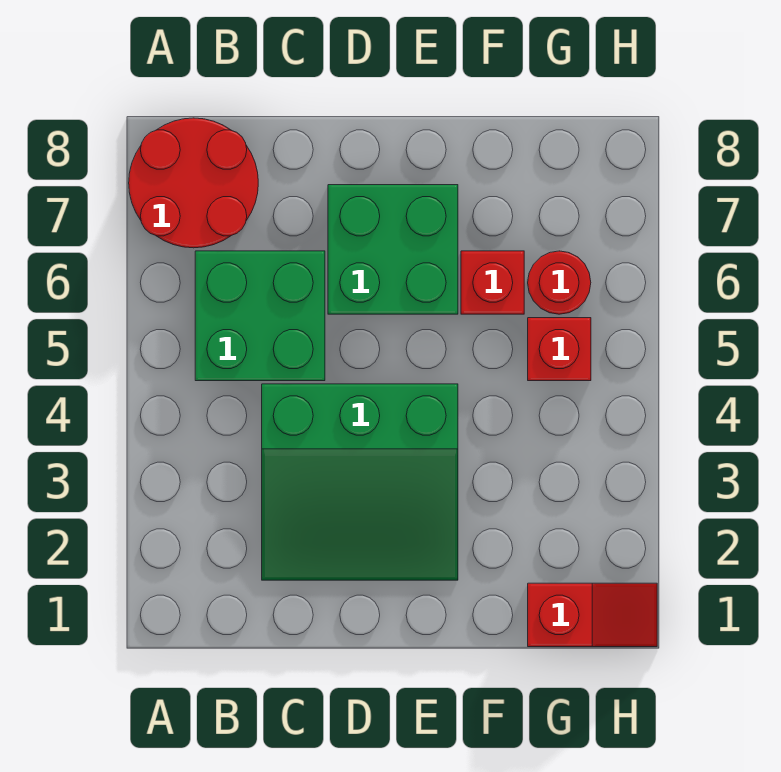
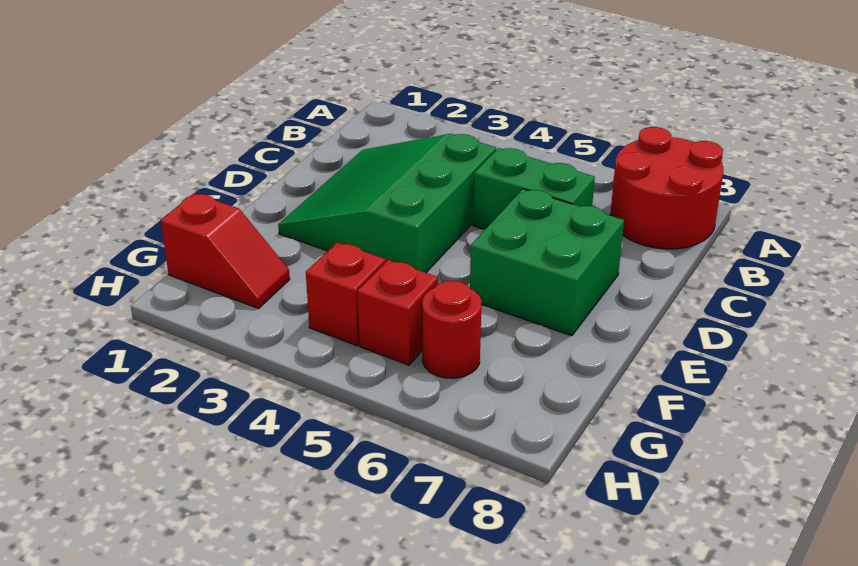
green 2x2 brick [195,251,325,381] -> green 1x2 brick [473,148,595,229]
red 1x1 brick [461,251,524,314] -> red 1x1 brick moved to [306,242,385,345]
red 1x2 slope [528,583,657,647] -> red 1x2 slope turned to [161,193,290,308]

